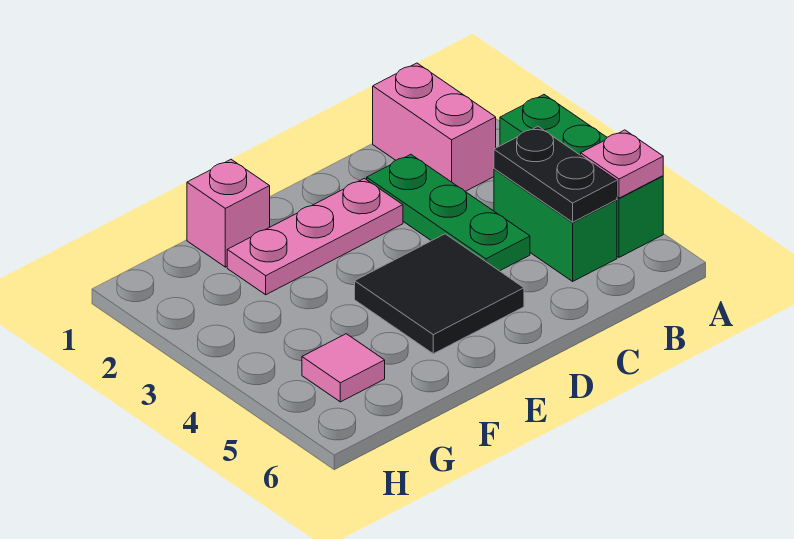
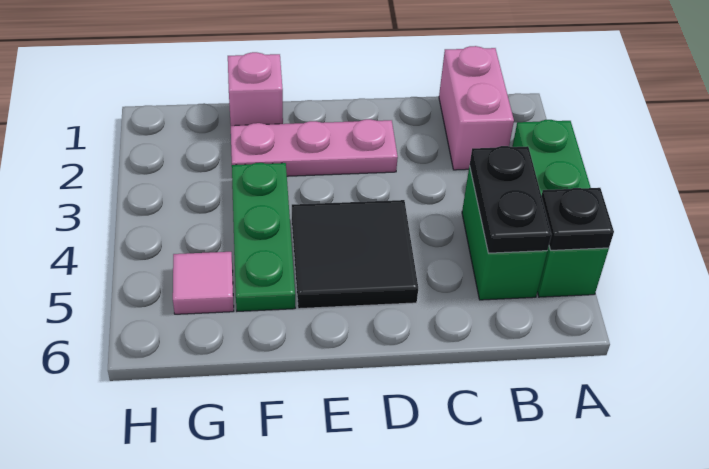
pink 1x1 plate [581,130,663,198] -> black 1x1 plate [541,188,614,250]
green 1x3 plate [367,154,530,271] -> green 1x3 plate moved to [232,163,295,311]

